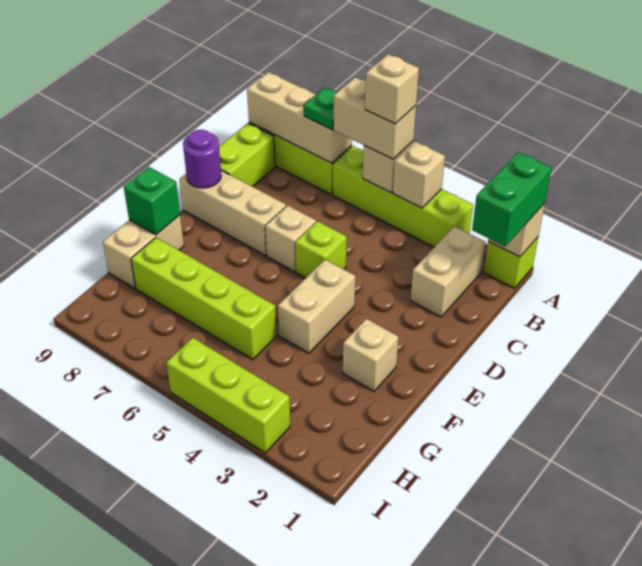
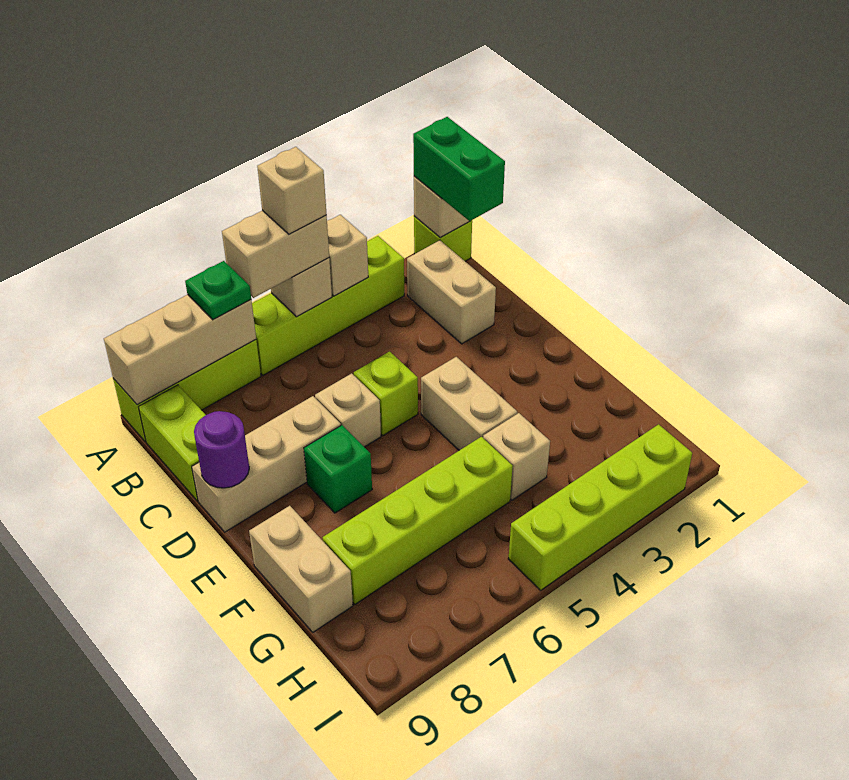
tan 1x1 brick [343,319,398,391] -> tan 1x1 brick moved to [483,413,550,500]
green 1x1 brick [124,167,180,235] -> green 1x1 brick moved to [304,425,372,513]
lime 1x3 brick [166,338,290,453] -> lime 1x4 brick [508,424,692,590]

